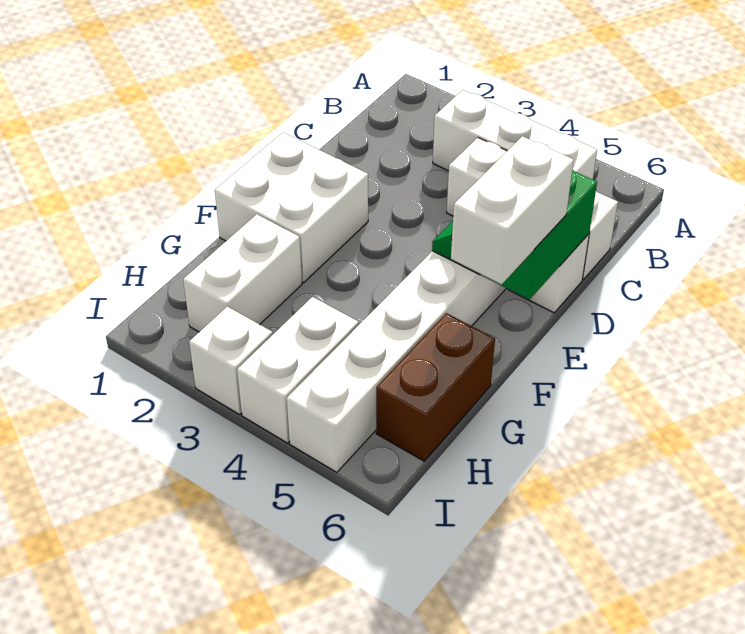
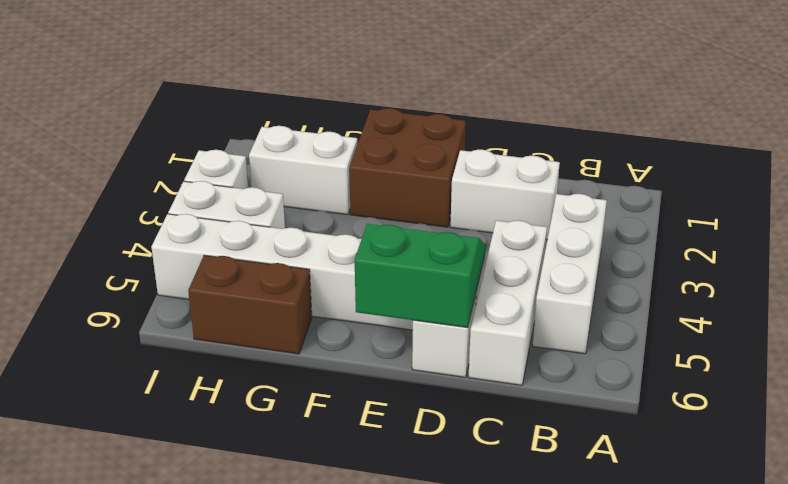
white 2x2 brick [215,133,368,283] -> brown 2x2 brick [349,108,466,227]
white 1x2 brick [451,136,574,284] -> white 1x2 brick moved to [450,149,560,240]

